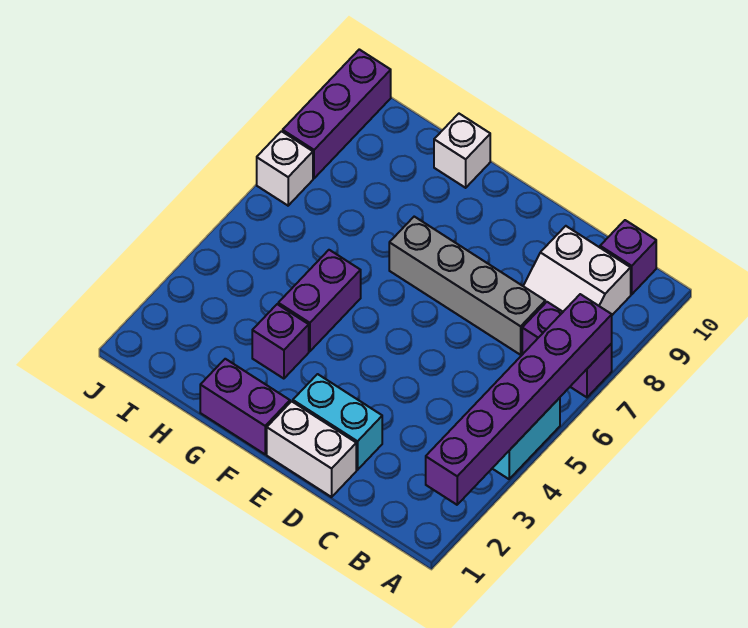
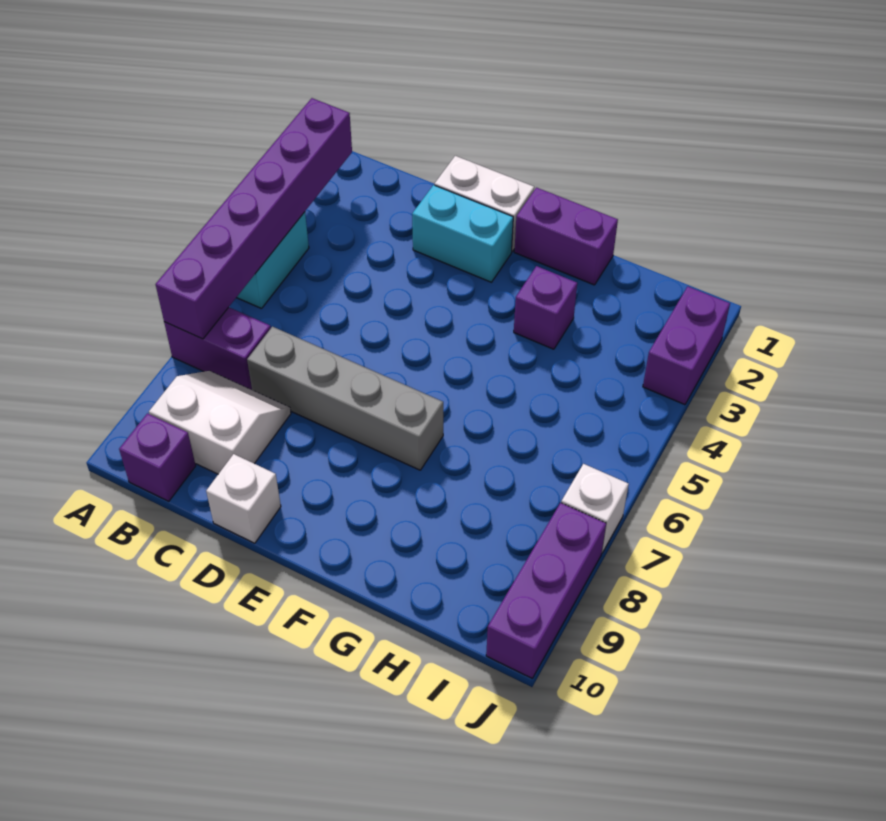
purple 1x2 brick [278,250,361,351] -> purple 1x2 brick moved to [643,287,730,405]
white 1x1 brick [434,114,490,188] -> white 1x1 brick moved to [206,454,281,543]

